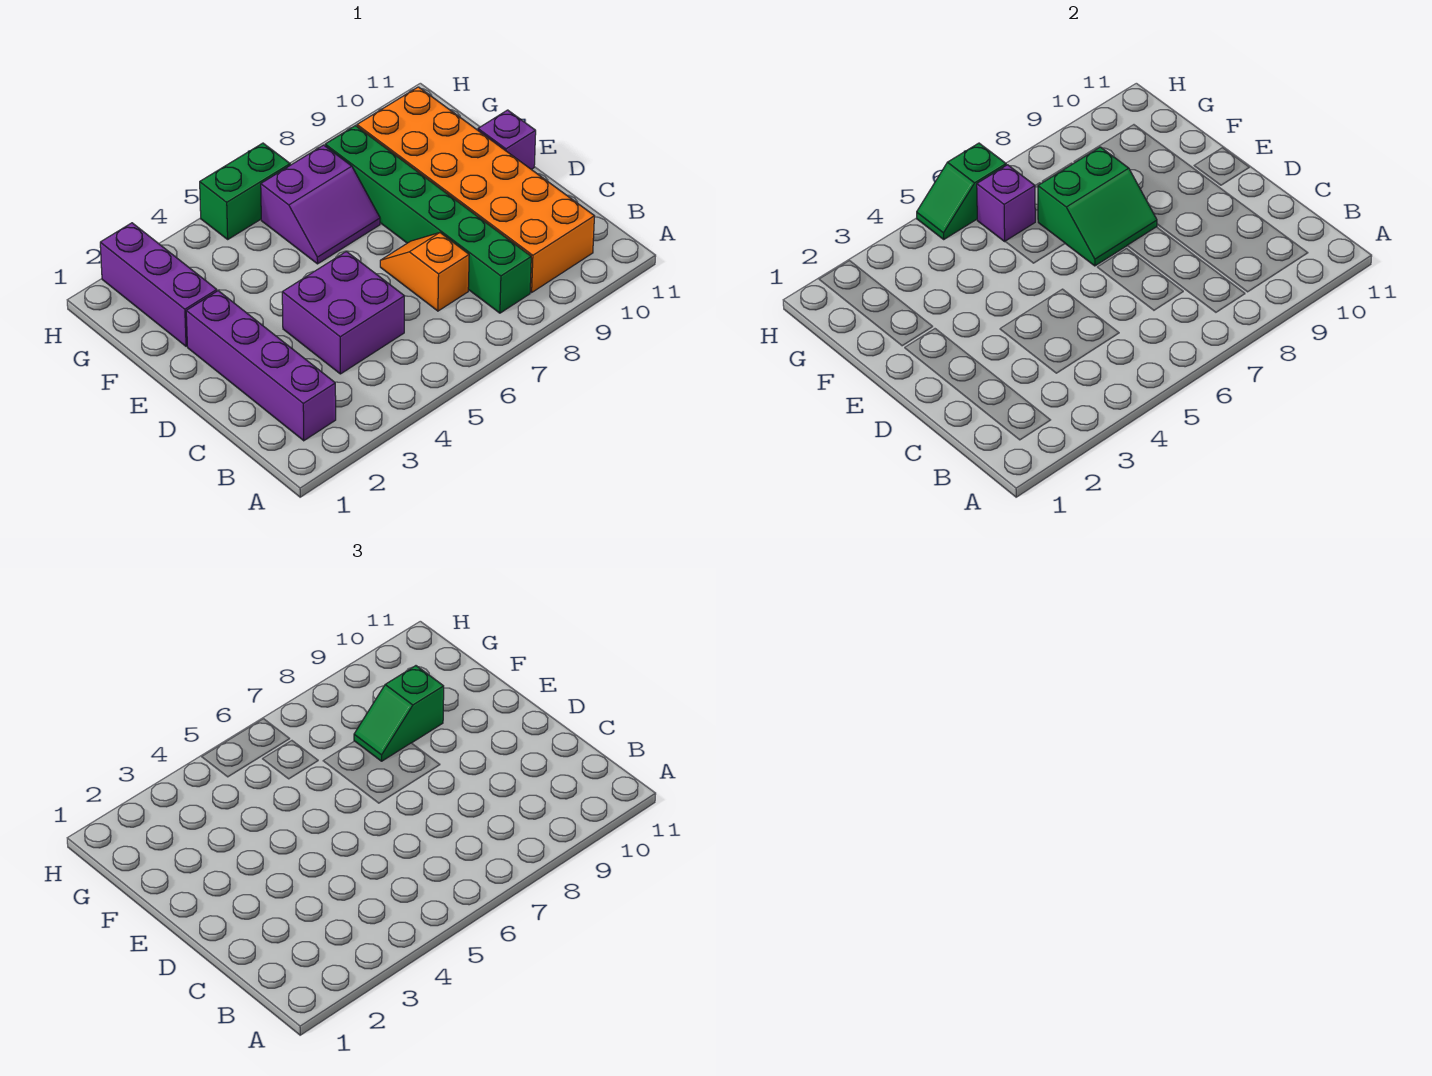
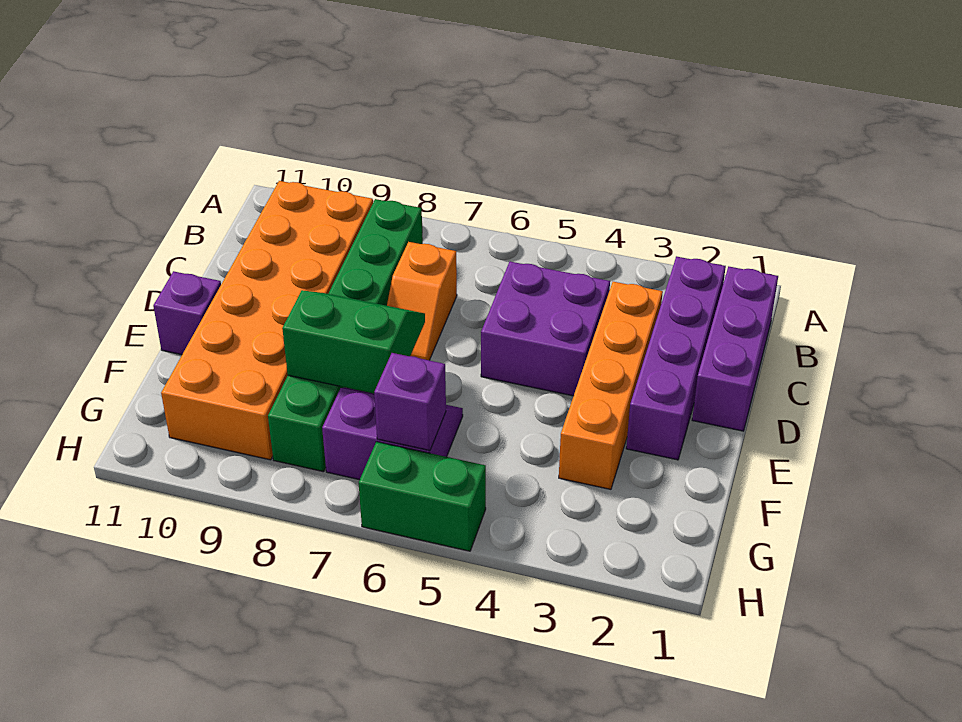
none -> orange 1x4 brick [559,282,663,489]
purple 1x3 brick [100,223,217,346] -> purple 1x3 brick moved to [692,266,778,431]
green 1x2 slope [354,666,444,761] -> none
green 1x2 slope [917,143,1006,239] -> none

